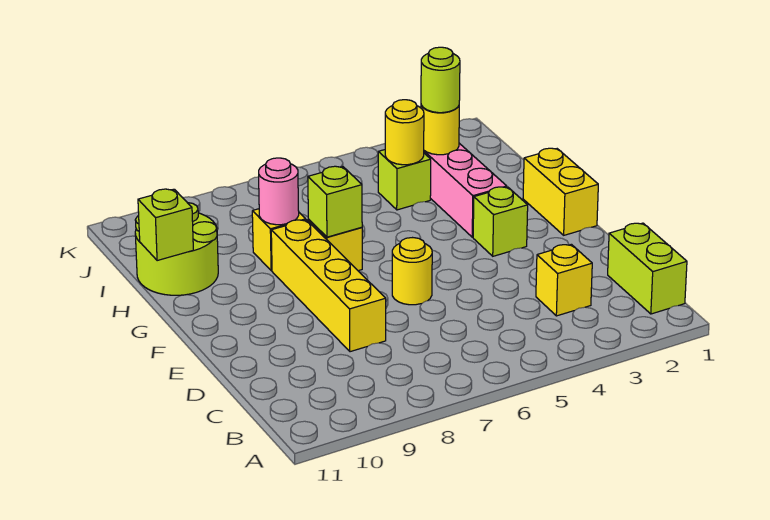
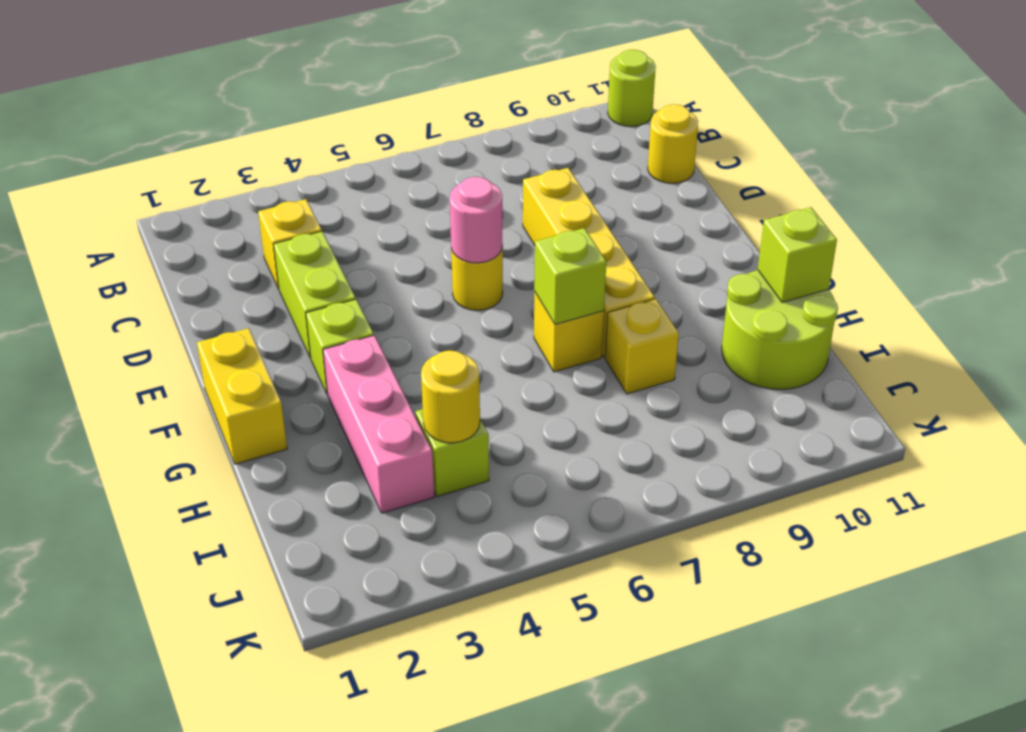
lime 1x2 brick [608,223,687,314] -> lime 1x2 brick moved to [274,231,356,358]
pink 1x1 round brick [259,158,299,225] -> pink 1x1 round brick moved to [450,177,503,263]
yellow 1x1 round brick [421,105,459,155] -> yellow 1x1 round brick moved to [648,104,698,183]
lime 1x1 round brick [421,47,460,113] -> lime 1x1 round brick moved to [608,50,656,127]

